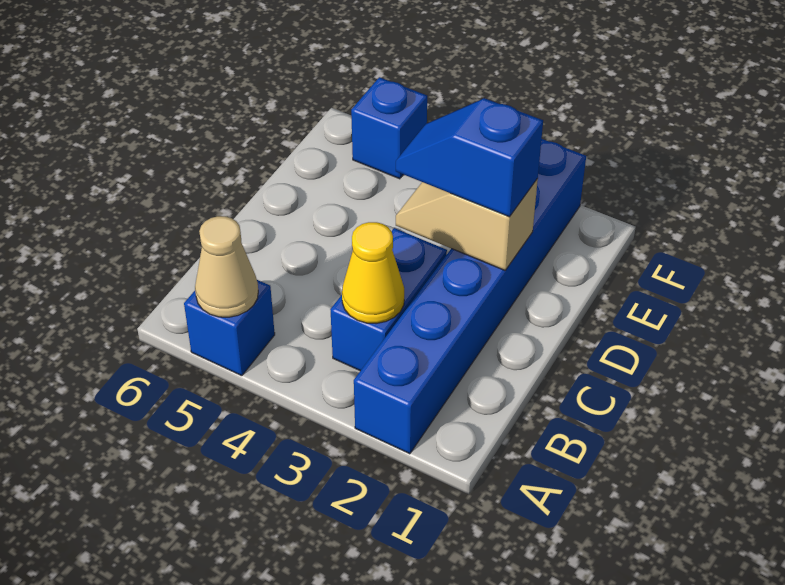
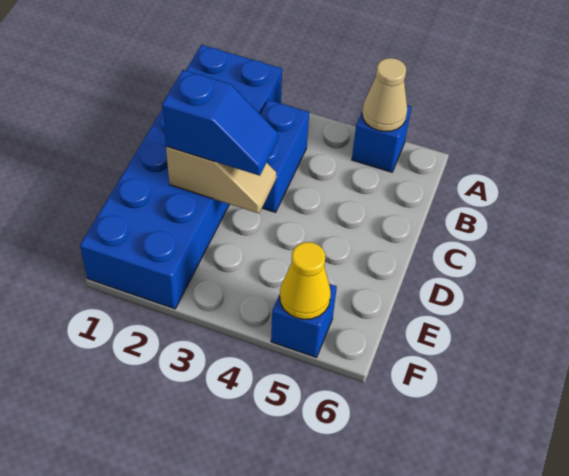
blue 1x6 brick [354,139,586,454] -> blue 2x6 brick [80,45,282,309]
yellow 1x1 cone [342,222,404,324] -> yellow 1x1 cone moved to [280,242,331,319]

